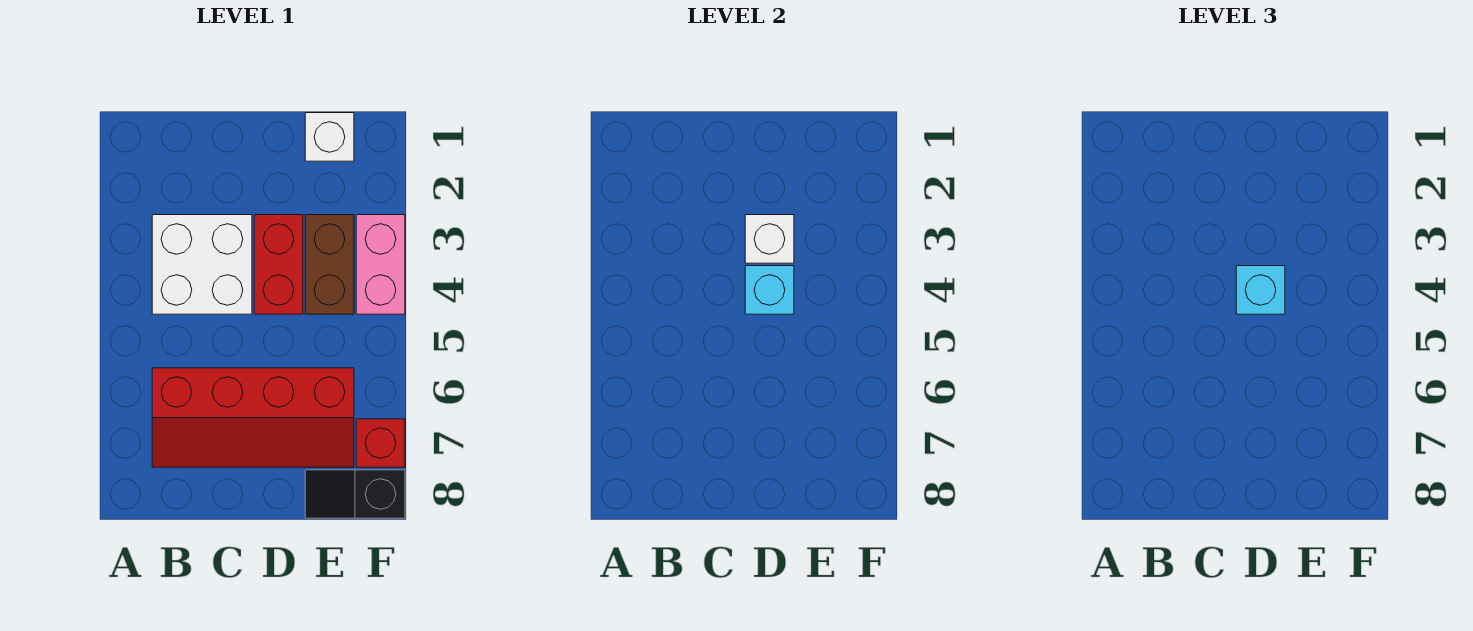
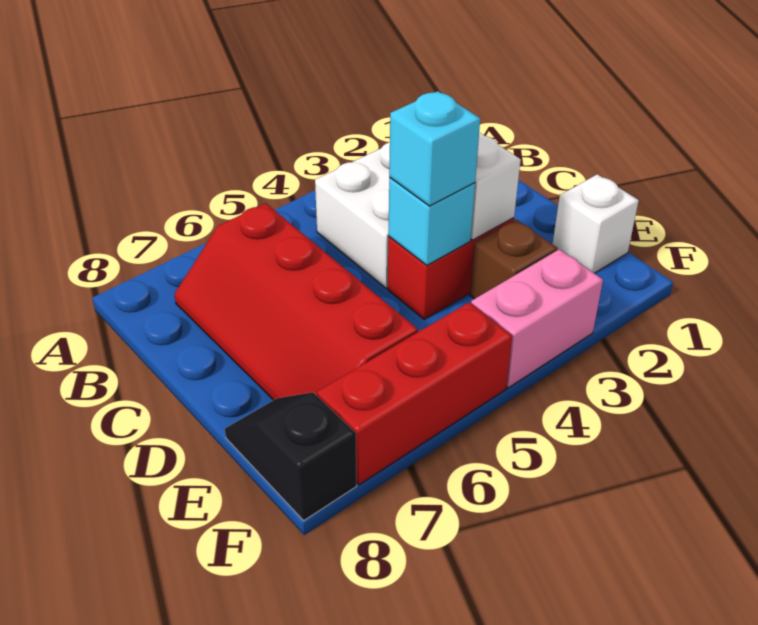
brown 1x2 brick [305,215,354,314] -> brown 1x1 brick [470,220,557,299]
red 1x1 brick [356,419,405,467] -> red 1x3 brick [317,302,512,485]

